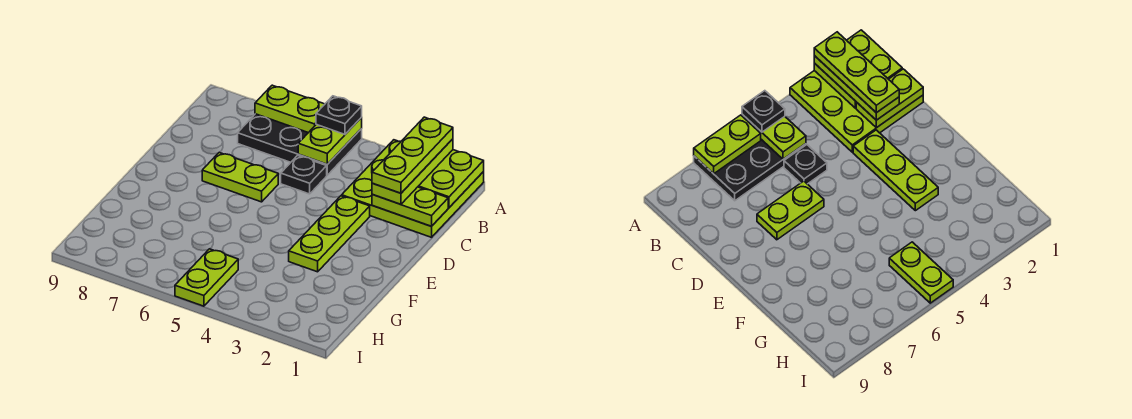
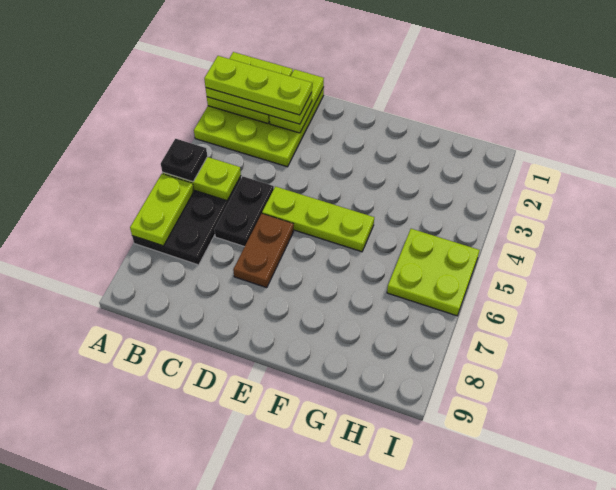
black 1x1 plate [281,155,327,194] -> black 1x2 plate [214,176,274,247]
lime 1x3 plate [289,196,370,272] -> lime 1x3 plate moved to [262,186,374,252]
lime 1x2 plate [202,153,278,202] -> brown 1x2 plate [233,214,294,288]
lime 1x2 plate [175,249,238,306] -> lime 2x2 plate [387,229,480,316]

